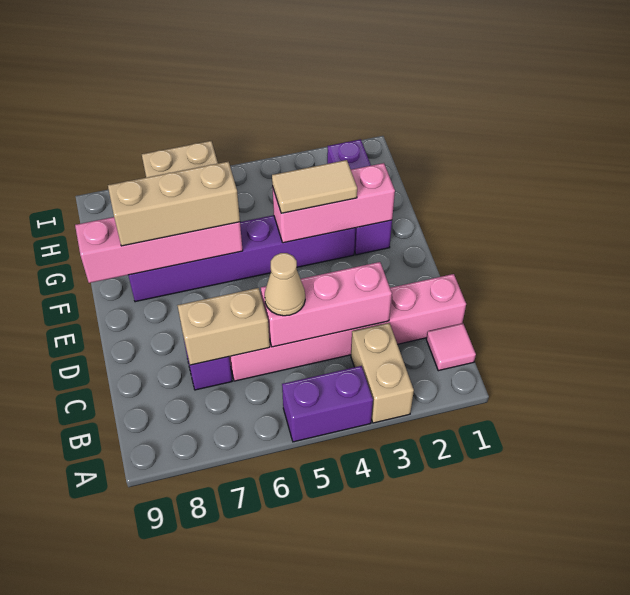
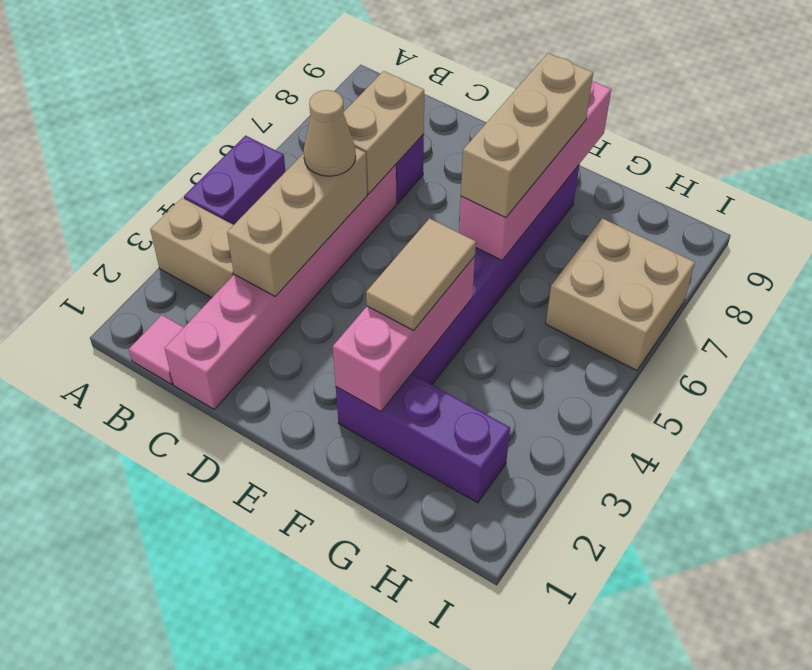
pink 1x3 brick [261,262,392,347] -> tan 1x3 brick [227,148,367,297]

